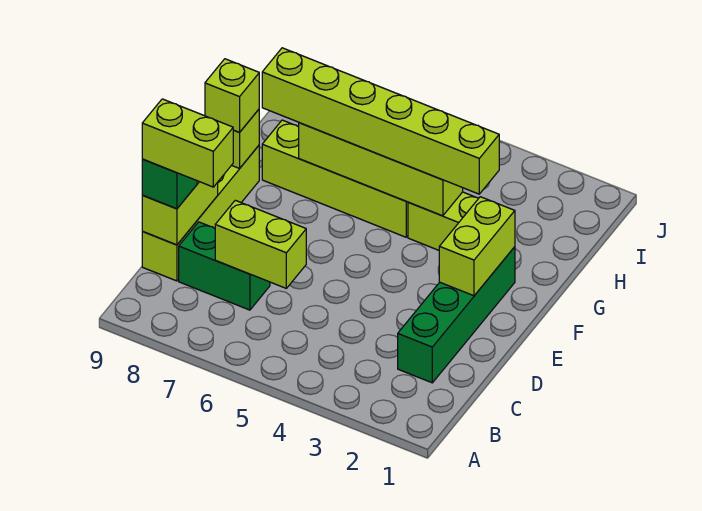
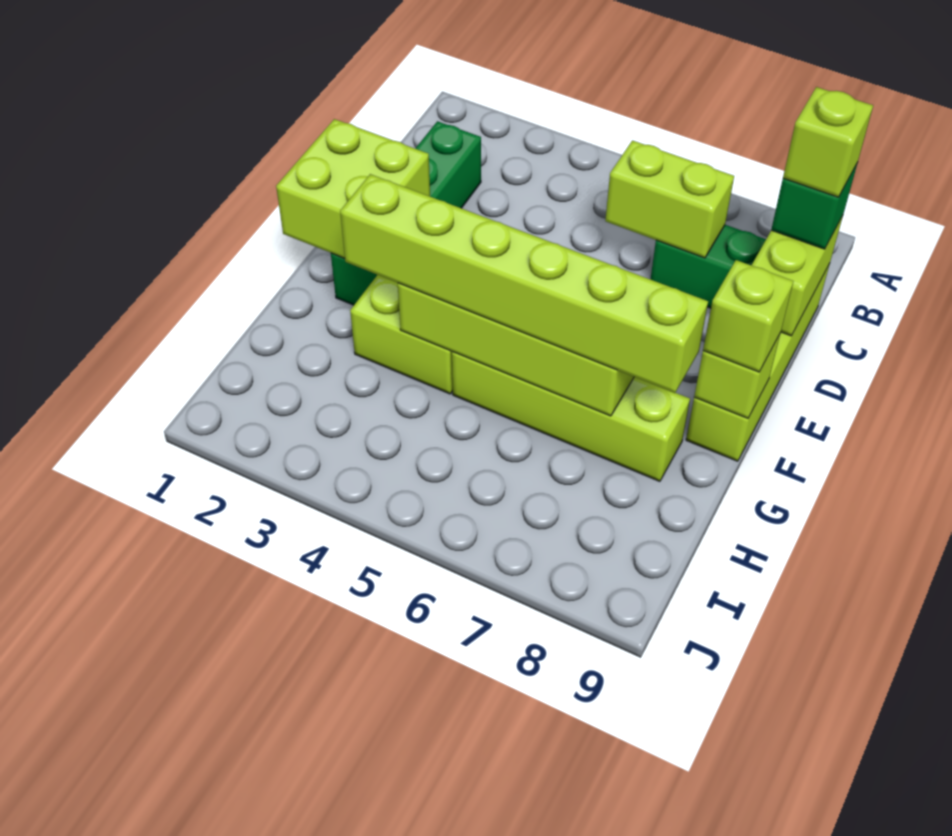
lime 1x2 brick [142,99,233,187] -> lime 1x1 brick [783,87,873,197]
lime 1x2 brick [439,197,515,296] -> lime 2x2 brick [276,119,430,258]

